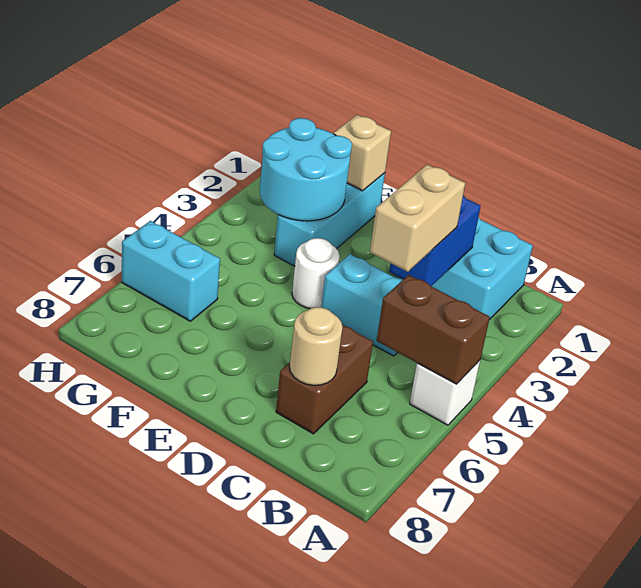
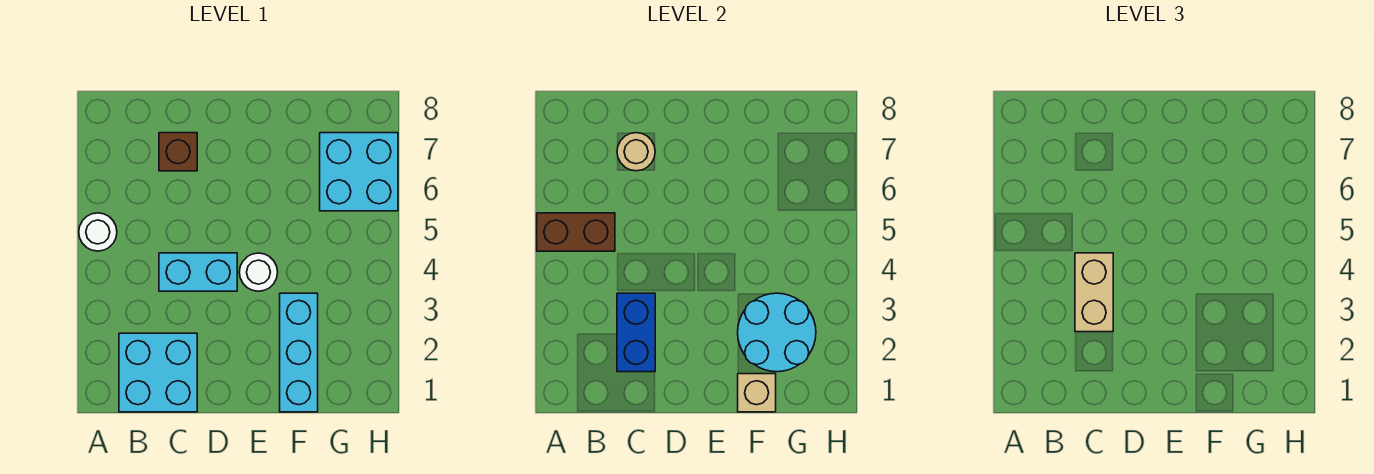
white 1x1 brick [410,360,480,425] -> white 1x1 round brick [79,213,117,251]
brown 1x2 brick [276,325,373,434] -> brown 1x1 brick [159,133,197,171]
cyan 1x2 brick [122,221,220,321] -> cyan 2x2 brick [320,133,398,211]

